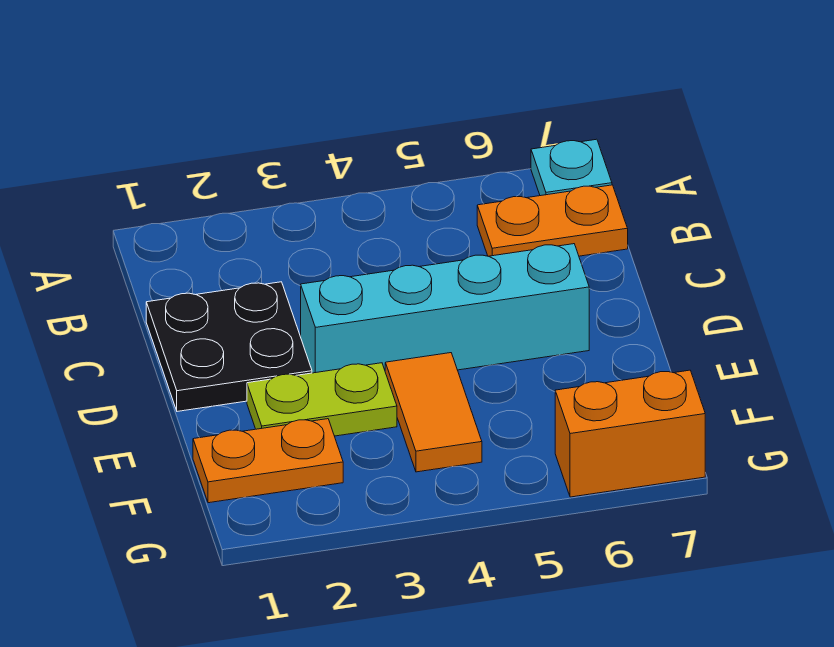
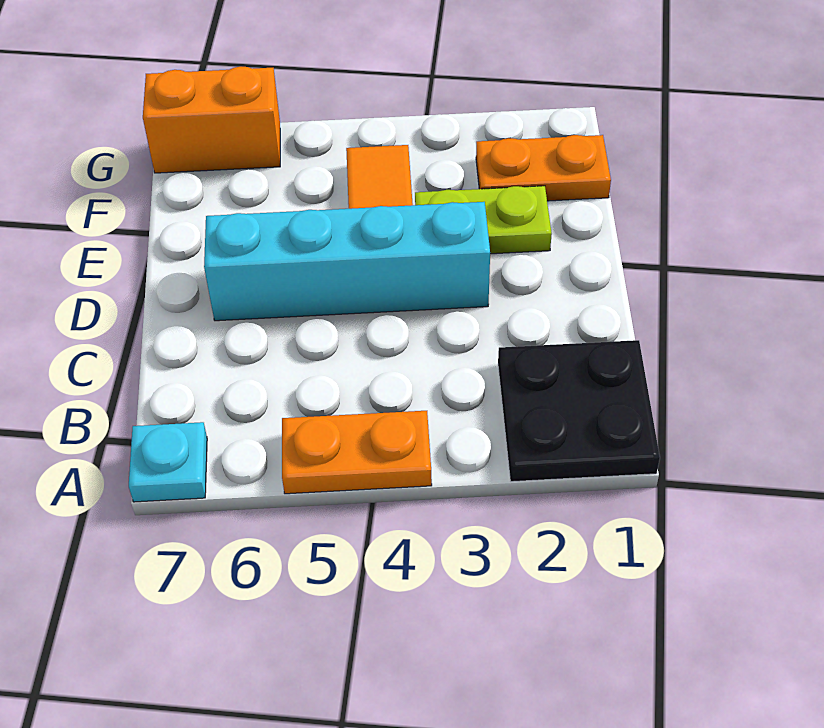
orange 1x2 plate [477,185,628,256] -> orange 1x2 plate moved to [282,411,432,494]
black 2x2 plate [146,282,312,411] -> black 2x2 plate moved to [498,340,660,482]

